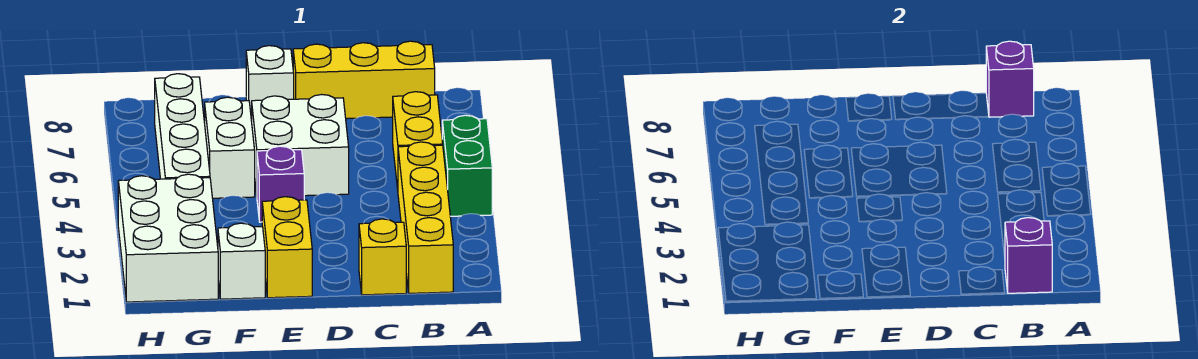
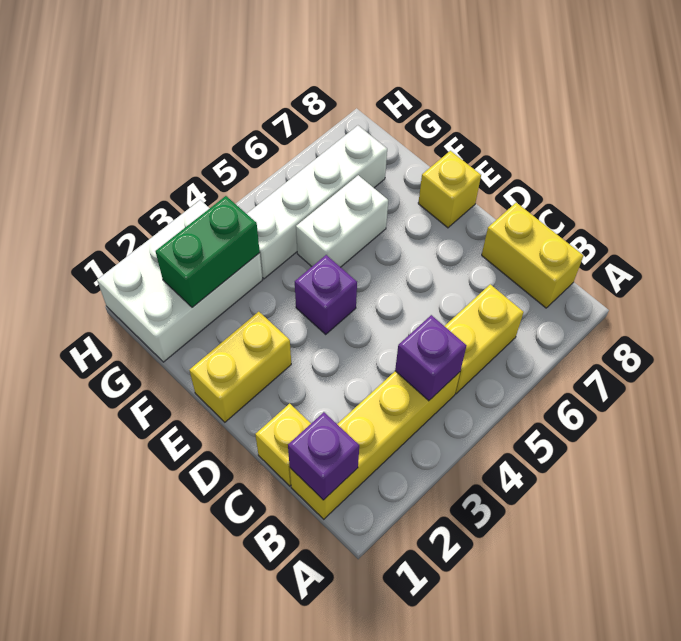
green 1x2 brick [442,115,492,216] -> green 1x2 brick moved to [155,196,260,308]
yellow 1x3 brick [293,41,435,119] -> yellow 1x2 brick [482,203,584,308]
purple 1x1 brick [986,41,1034,117] -> purple 1x1 brick moved to [395,315,466,401]
white 2x2 brick [252,95,349,196] -> none
white 1x1 brick [246,46,294,121] -> yellow 1x1 brick [418,151,481,228]
white 1x1 brick [218,223,265,299] -> none

